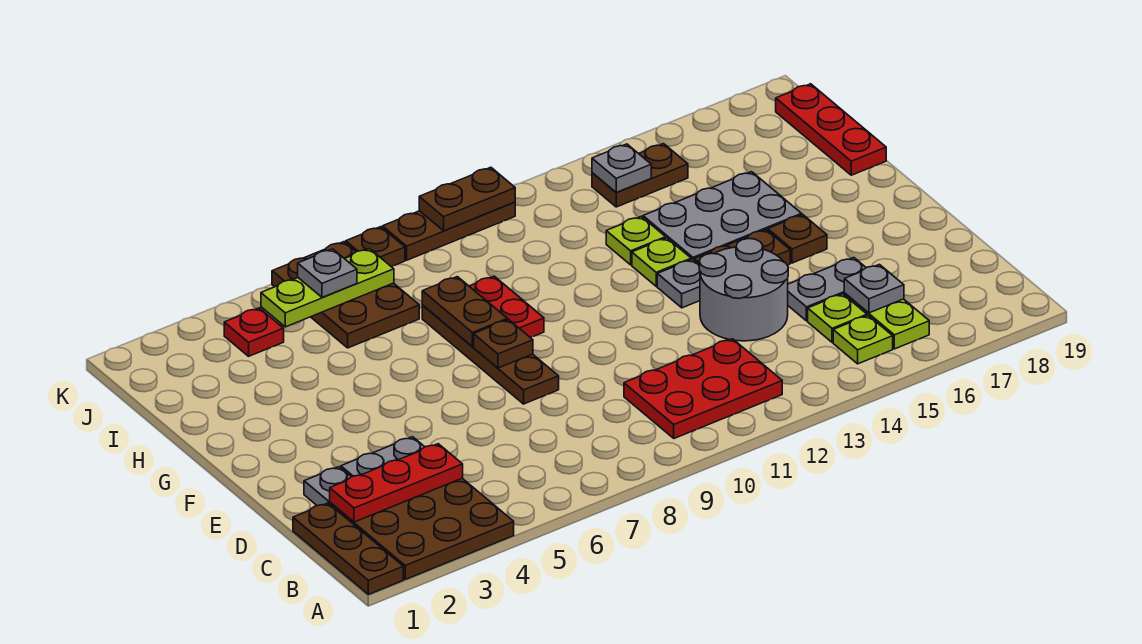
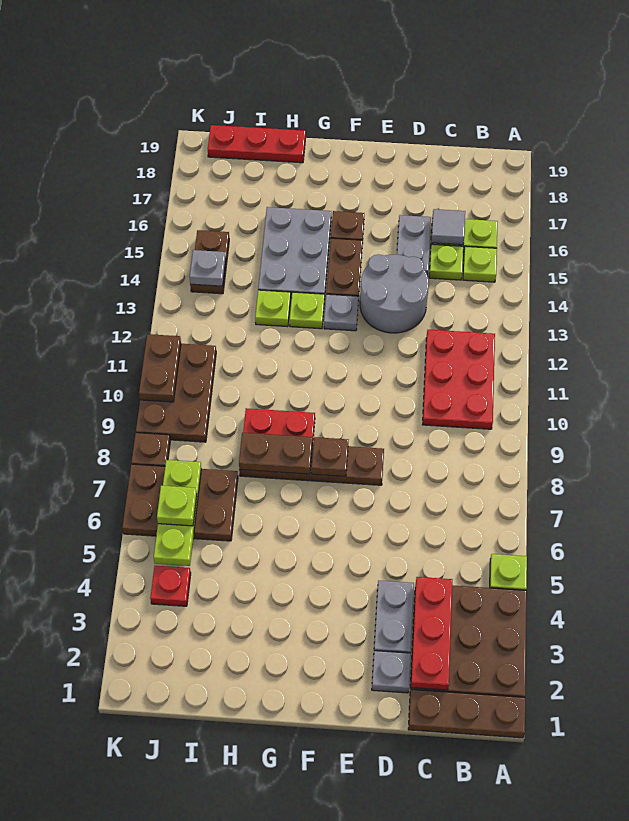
none -> lime 1x1 plate [490,554,527,590]
grey 1x1 plate [844,264,904,313] -> grey 1x1 tile [431,209,465,245]
grey 1x1 plate [298,249,357,297] -> lime 1x1 plate [157,486,197,526]
brown 1x3 plate [382,202,515,260] -> brown 2x3 plate [136,344,216,442]

